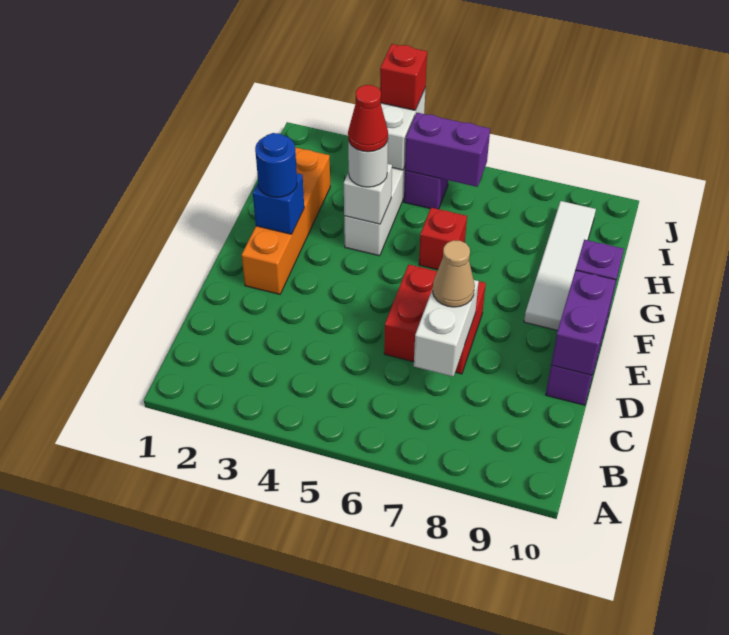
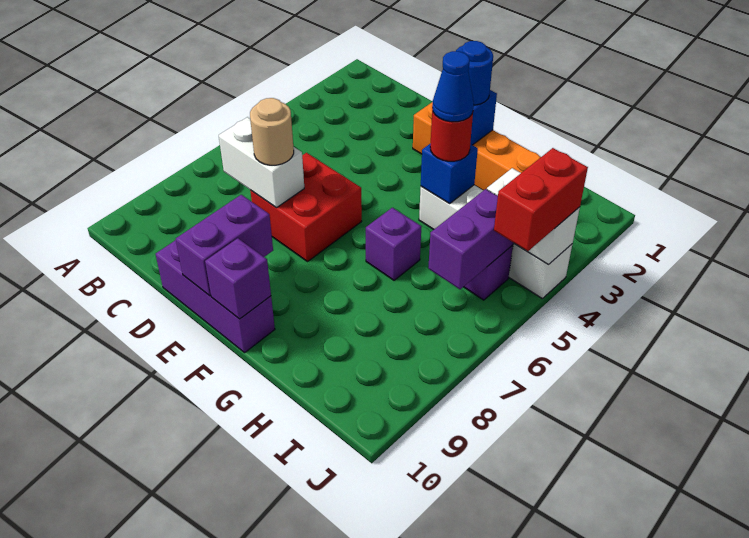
tan 1x1 cone [433,240,475,307] -> tan 1x1 round brick [250,98,294,165]
purple 1x2 brick [551,270,616,376] -> purple 1x2 brick turned to [176,195,273,296]
white 1x4 tile [524,201,596,330] -> none
white 1x1 brick [344,164,392,224] -> blue 1x1 brick [421,143,478,203]
white 1x1 round brick [348,140,388,187] -> red 1x1 round brick [430,109,473,161]
red 1x1 cone [348,85,388,152] -> blue 1x1 cone [432,51,474,122]
red 1x1 brick [419,208,467,270] -> purple 1x1 brick [366,208,421,280]
red 1x1 brick [380,44,427,110] -> red 1x2 brick [494,148,588,251]

